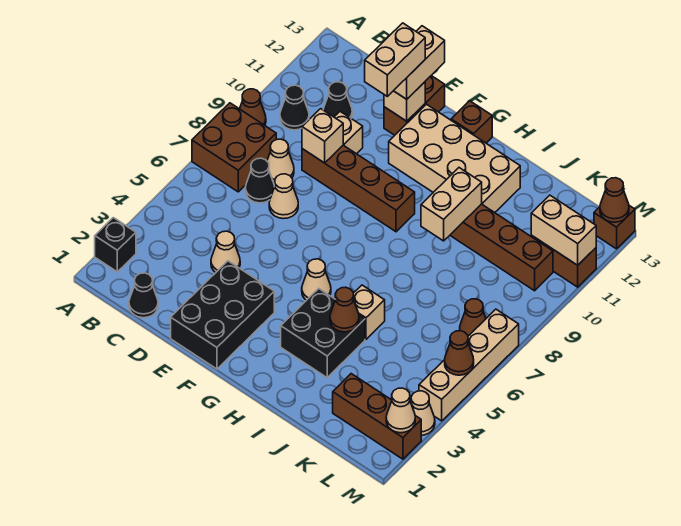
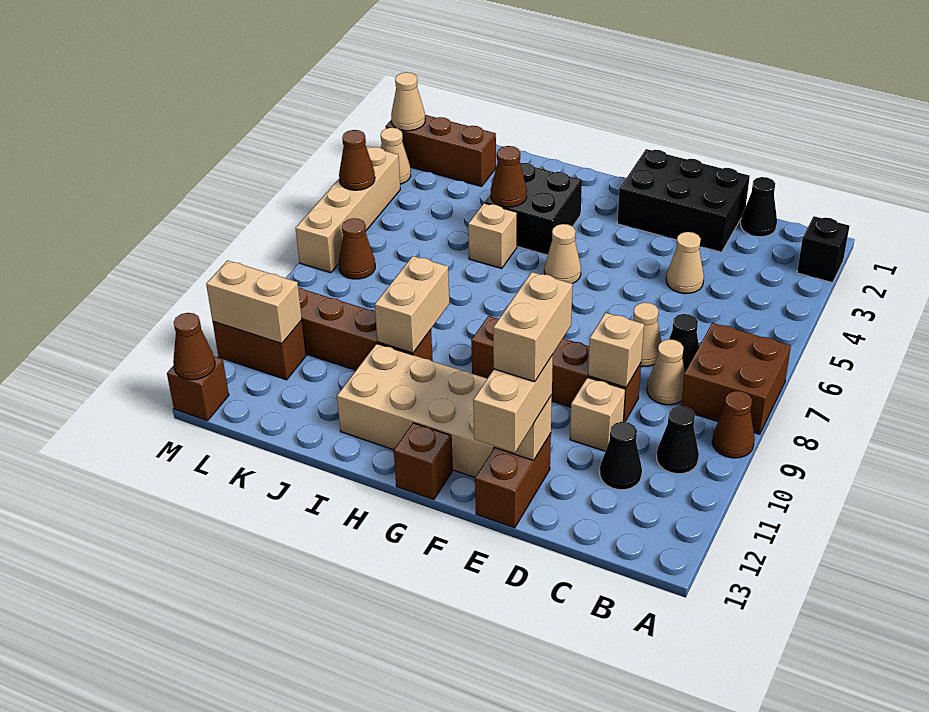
black 2x3 brick [171,261,274,369] -> black 2x3 brick turned to [617,149,750,252]

